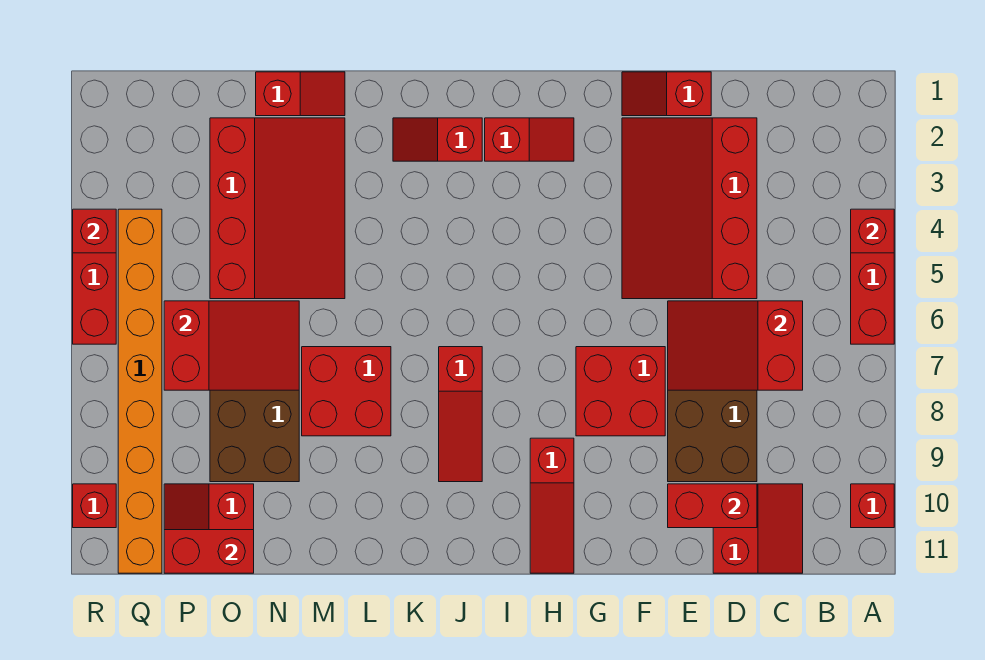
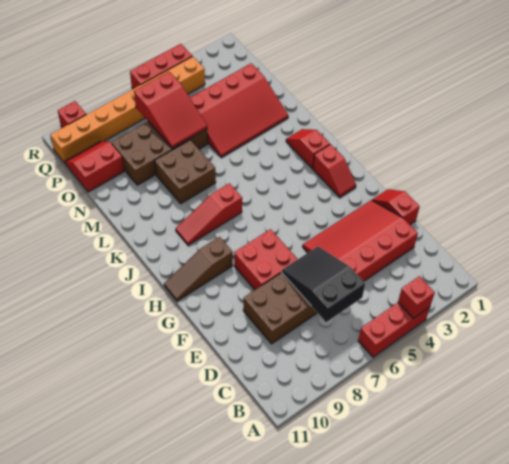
red 1x1 brick [851,484,894,528] -> none
red 2x3 slope [668,301,803,390] -> black 2x3 slope [282,246,365,322]
red 2x2 slope [713,484,803,573] -> none
red 1x2 brick [668,484,757,528] -> none
red 1x3 slope [530,438,574,573] -> brown 1x3 slope [164,237,233,301]
red 2x2 brick [302,347,391,436] -> brown 2x2 brick [155,140,216,204]
red 1x2 slope [256,72,345,116] -> none
red 1x2 brick [164,530,254,573] -> none
red 1x1 brick [73,209,116,253] -> none

